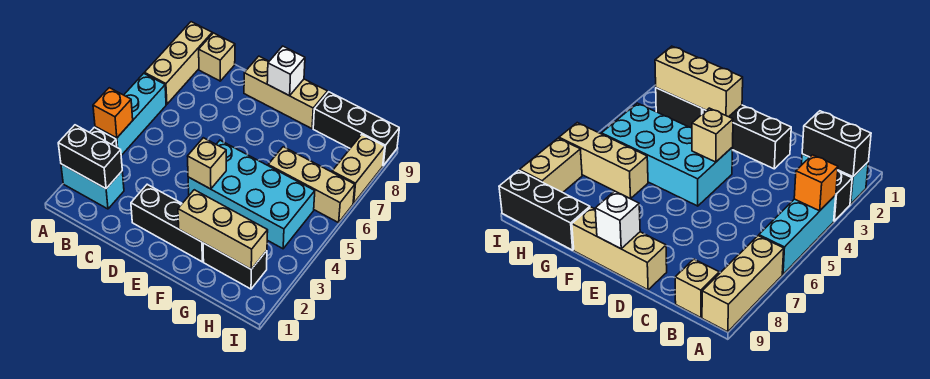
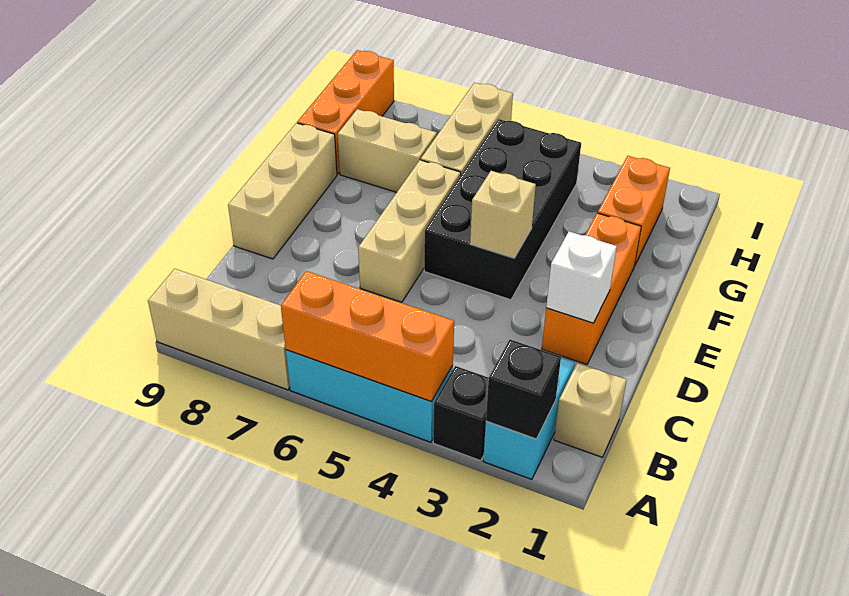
black 1x2 brick [58,125,122,189] -> black 1x1 brick [486,340,561,439]
orange 1x1 brick [93,88,133,138] -> orange 1x3 brick [281,271,454,401]
tan 1x1 brick [199,33,235,81] -> tan 1x1 brick moved to [554,363,626,457]
black 1x3 brick [131,184,204,262] -> orange 1x3 brick [542,213,641,364]
cyan 2x4 brick [188,140,315,249] -> black 2x4 brick [424,119,581,300]
white 1x1 brick [267,46,305,96] -> white 1x1 brick moved to [546,232,617,323]
tan 1x3 brick [178,190,268,269] -> tan 1x3 brick moved to [358,160,461,302]
black 1x2 brick [203,243,267,289] -> orange 1x2 brick [598,156,670,265]
black 1x3 brick [313,92,399,165] -> orange 1x3 brick [297,50,394,174]
tan 1x2 brick [332,135,385,203] -> tan 1x2 brick moved to [338,109,437,192]

